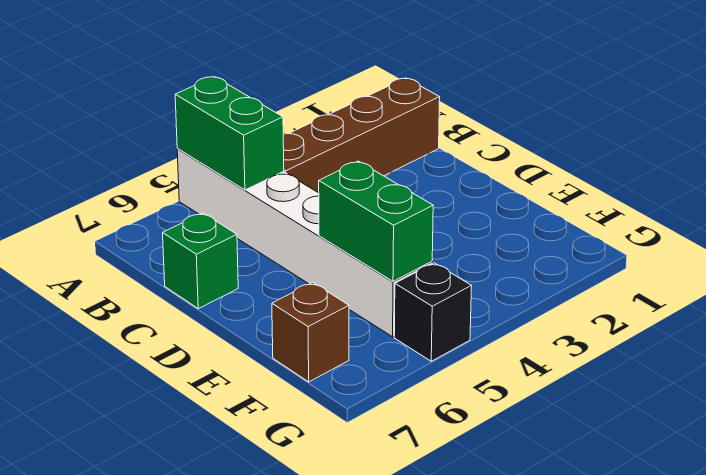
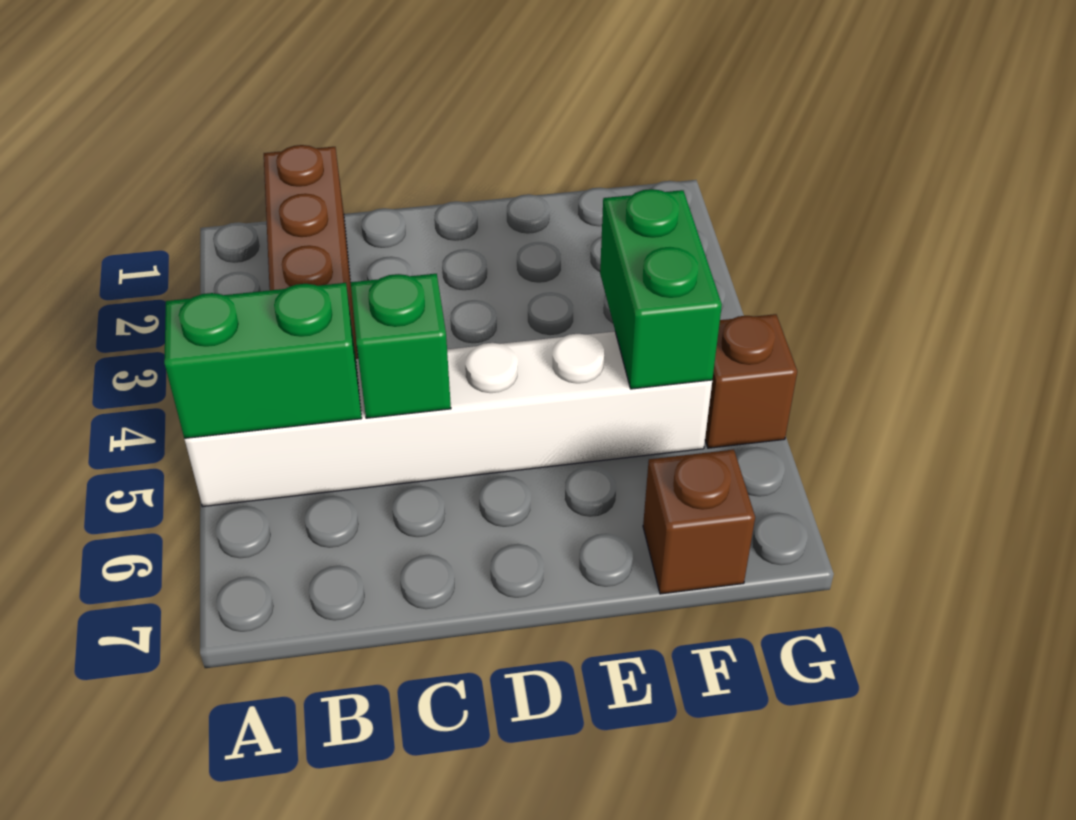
green 1x1 brick [163,213,238,309] -> green 1x1 brick moved to [351,274,451,418]
green 1x2 brick [319,161,433,281] -> green 1x2 brick turned to [600,189,722,389]
black 1x1 brick [394,263,472,361] -> brown 1x1 brick [705,314,797,448]

